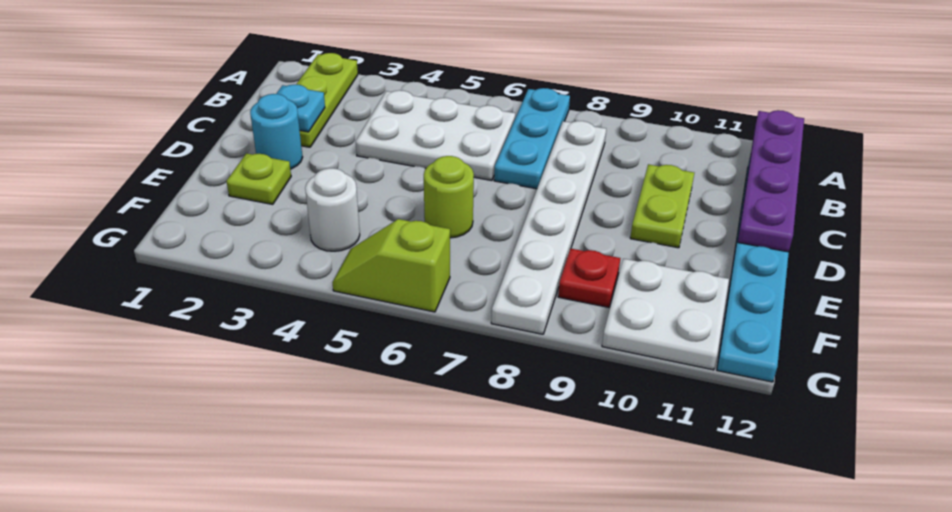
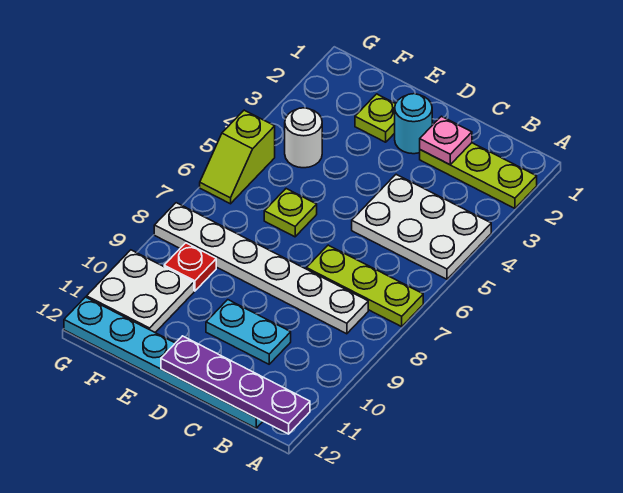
cyan 1x3 plate [494,88,570,189] -> lime 1x3 plate [306,245,423,327]
white 2x3 plate [356,90,515,181] -> white 2x3 plate turned to [352,174,491,279]
cyan 1x1 plate [276,84,325,132] -> pink 1x1 plate [420,116,472,165]
lime 1x2 plate [630,164,694,248] -> cyan 1x2 plate [206,300,291,364]
lime 1x1 round brick [424,156,474,238] -> lime 1x1 plate [264,189,317,237]
lime 1x2 slope [332,219,450,312] -> lime 1x2 slope turned to [200,110,275,204]

